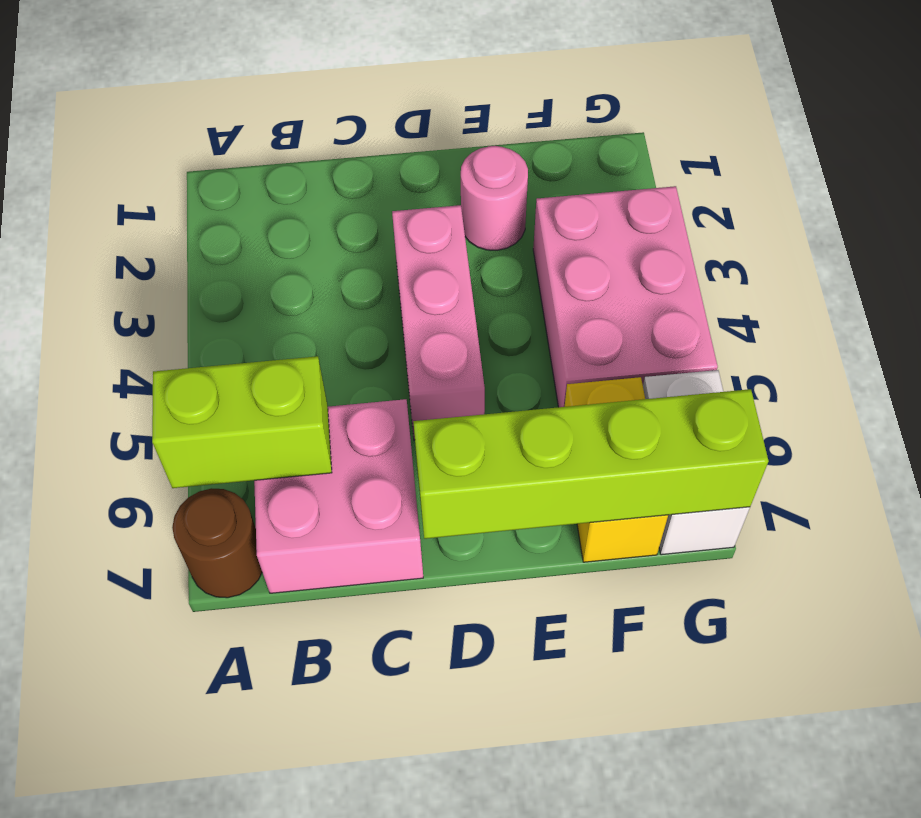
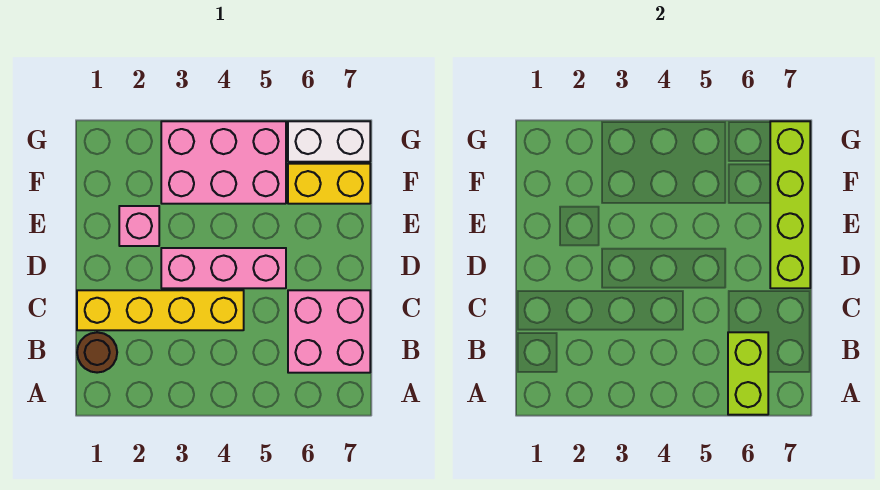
brown 1x1 round brick [172,488,262,598] -> brown 1x1 round brick moved to [77,332,117,373]
none -> yellow 1x4 brick [77,290,244,330]
pink 1x1 round brick [461,146,528,250] -> pink 1x1 brick [119,206,159,246]

